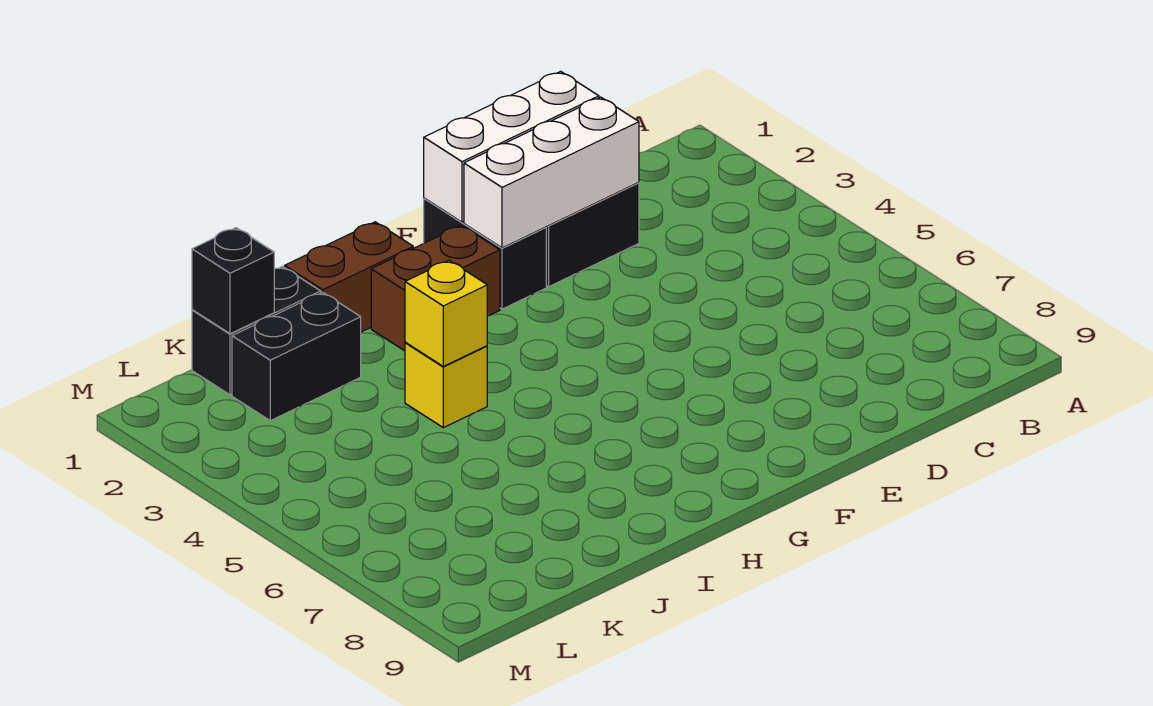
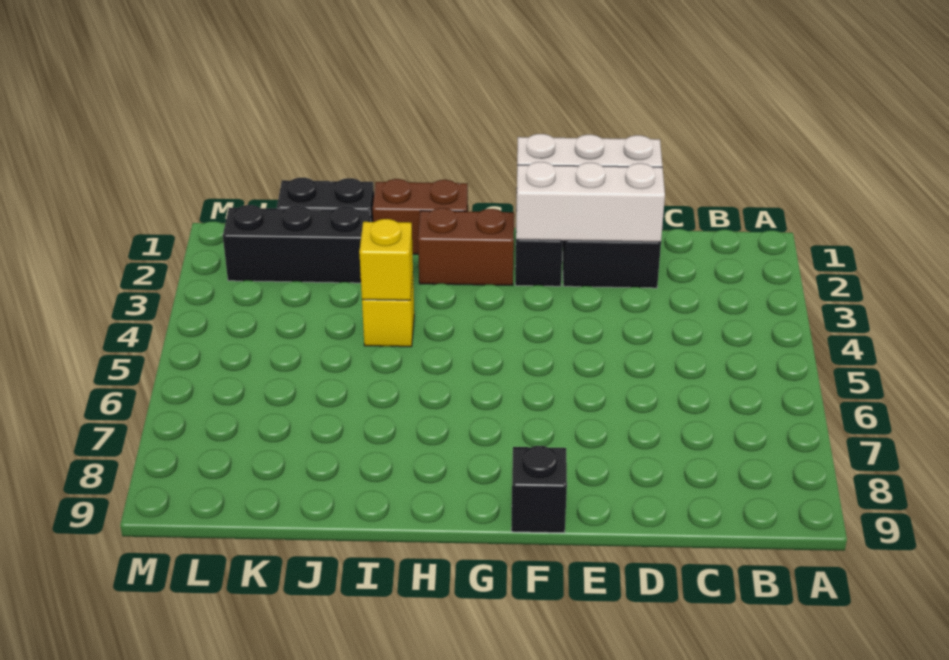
black 1x2 brick [232,292,361,421] -> black 1x3 brick [223,205,371,283]
black 1x1 brick [192,228,274,334] -> black 1x1 brick moved to [511,446,567,533]

